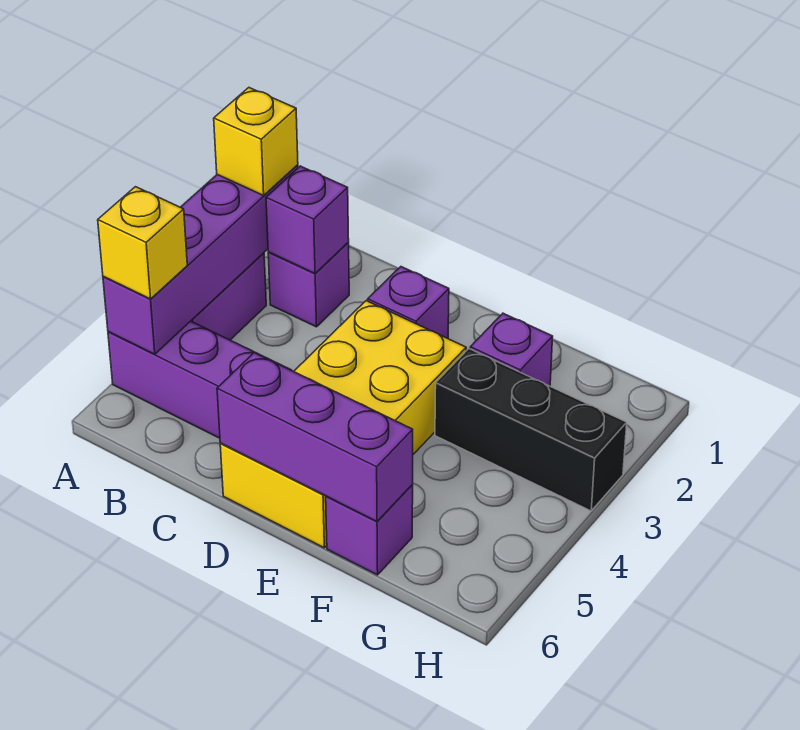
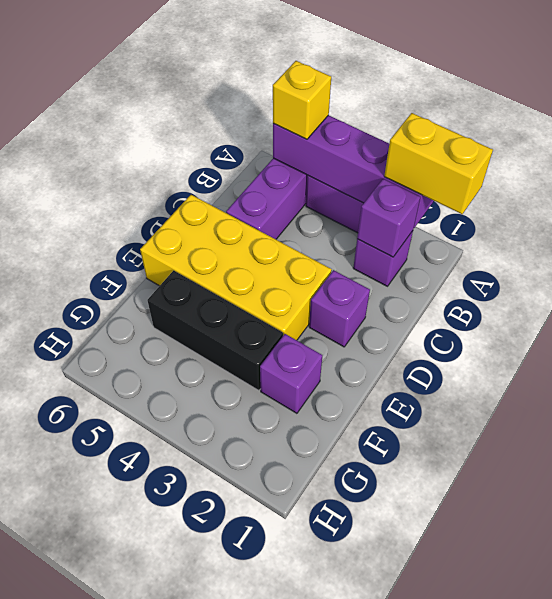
yellow 1x1 brick [214,88,298,195] -> yellow 1x2 brick [384,113,493,214]
purple 1x3 brick [217,353,413,521] -> none
black 1x3 brick [435,349,627,511] -> black 1x3 brick turned to [147,271,283,391]
purple 1x1 brick [326,485,413,575] -> none

